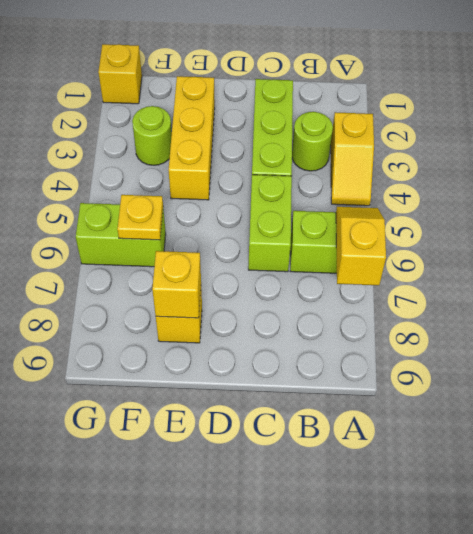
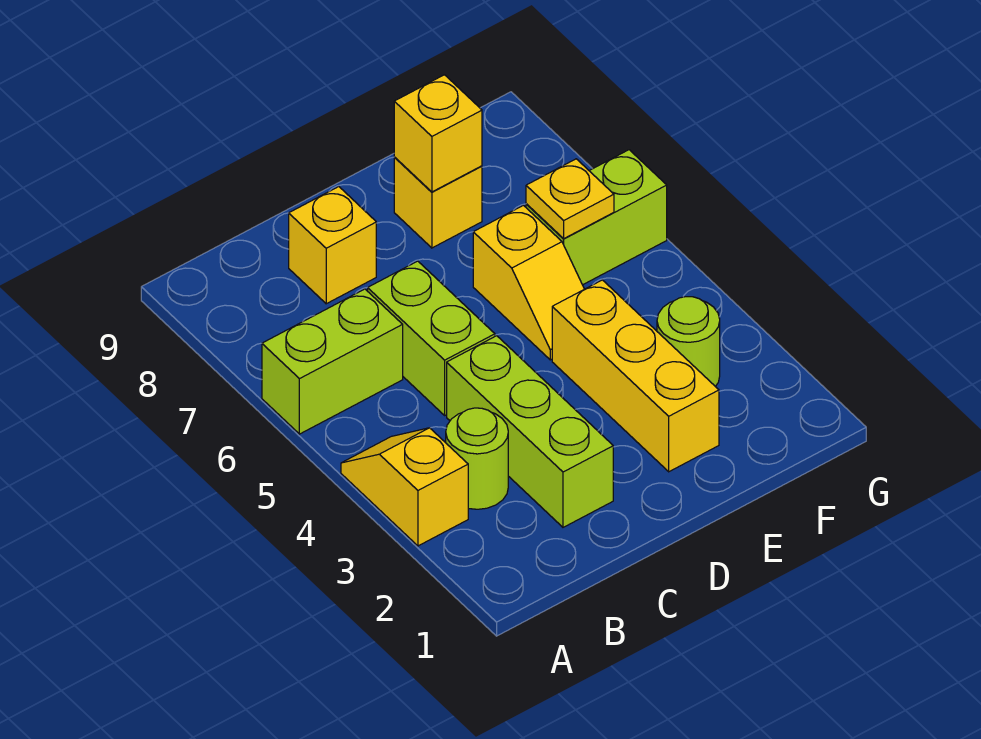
yellow 1x2 slope [336,207,386,285] -> yellow 1x2 slope moved to [473,205,584,360]
yellow 1x1 brick [98,44,142,104] -> yellow 1x1 brick moved to [289,187,376,304]

